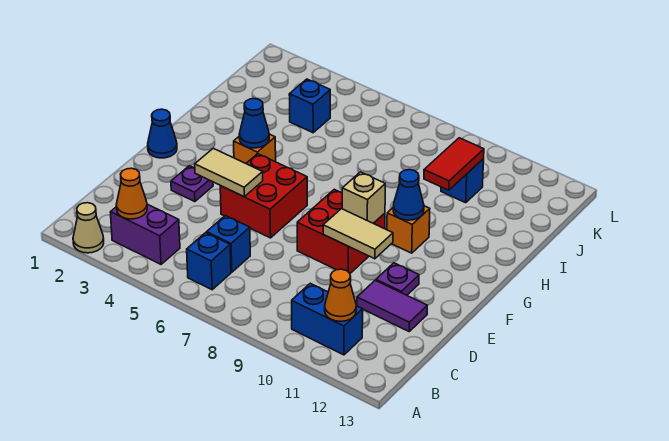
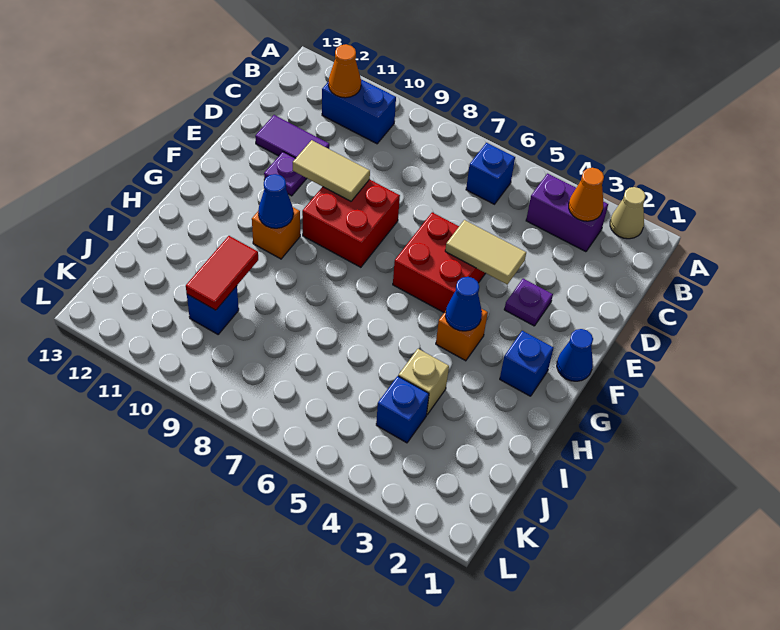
blue 1x1 brick [207,216,250,272] -> blue 1x1 brick moved to [500,331,553,396]
tan 1x1 brick [342,172,385,223] -> tan 1x1 brick moved to [398,349,449,415]

